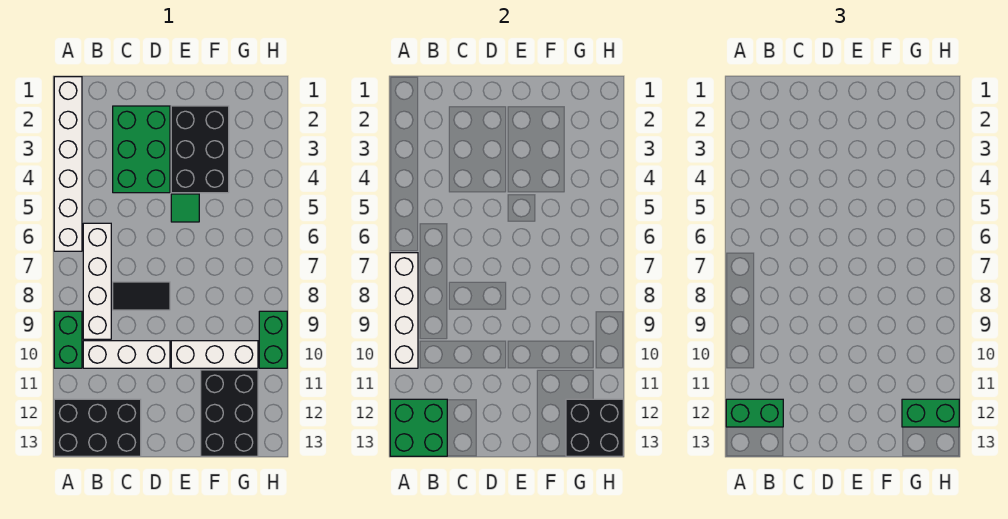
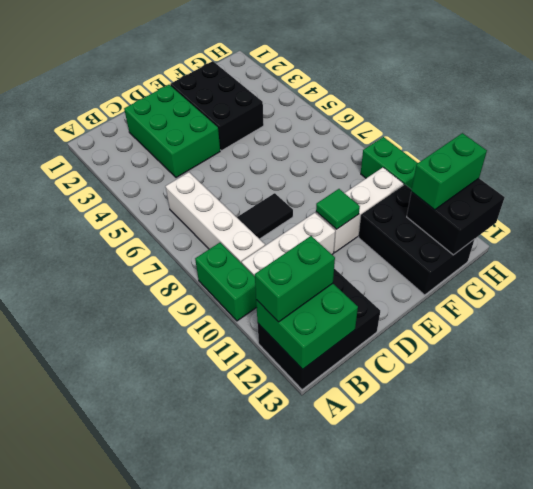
white 1x6 brick [54,77,82,251] -> none
white 1x4 brick [390,253,418,368] -> none
green 1x1 tile [171,194,199,222] -> green 1x1 tile moved to [316,189,360,229]

